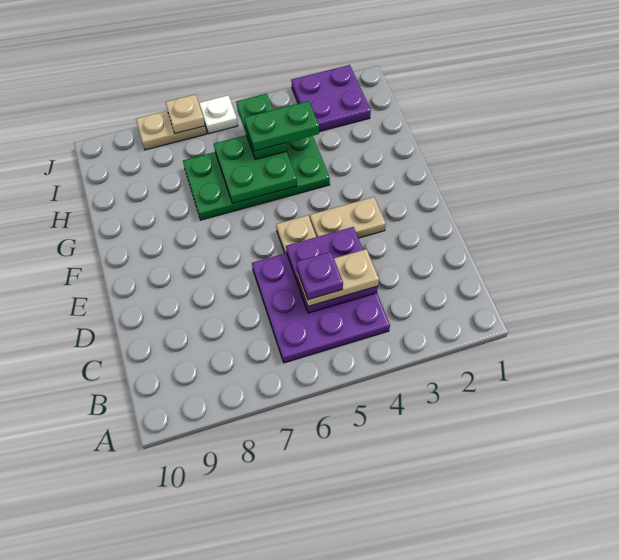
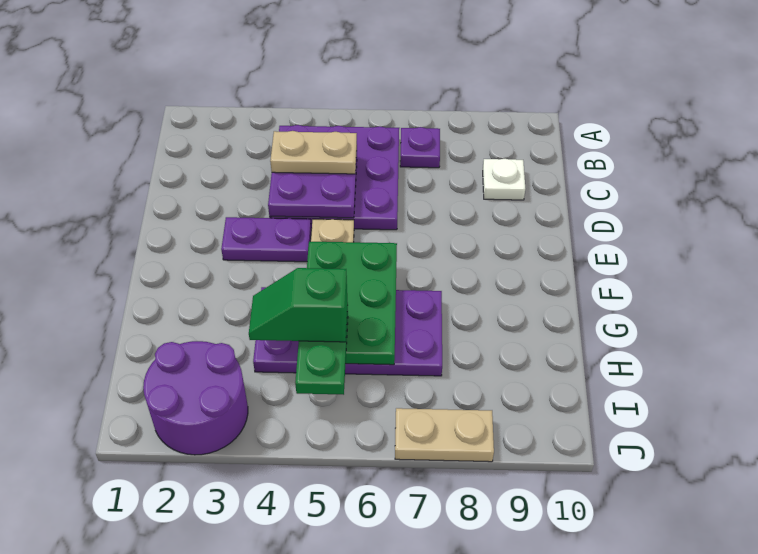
purple 1x1 plate [296,252,343,300] -> purple 1x1 plate moved to [400,127,440,168]
tan 1x2 plate [310,197,386,238] -> purple 1x2 plate [221,217,311,262]
green 2x4 plate [183,136,330,220] -> purple 2x4 plate [253,287,442,376]
green 2x2 plate [214,135,297,203] -> green 2x3 plate [307,241,397,365]
green 1x2 plate [244,101,319,151] -> green 1x2 slope [249,268,348,342]
purple 2x2 plate [291,65,371,132] -> purple 2x2 round brick [143,341,248,455]
white 1x1 plate [199,95,238,134] -> white 1x1 plate moved to [483,159,525,200]
tan 1x1 plate [165,94,205,133] -> none

